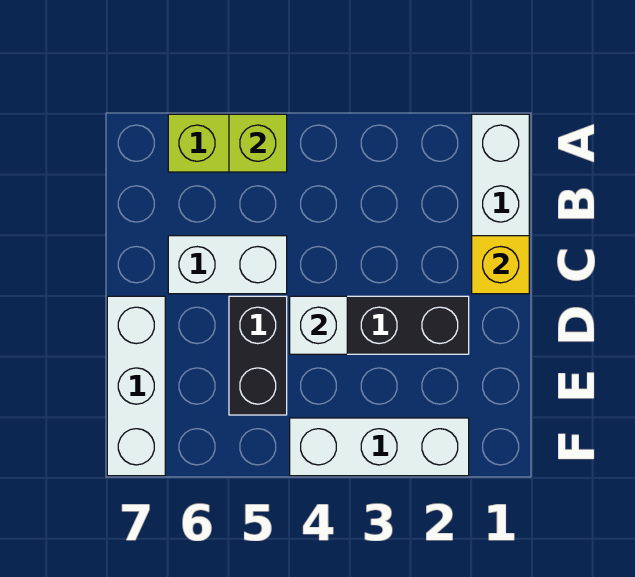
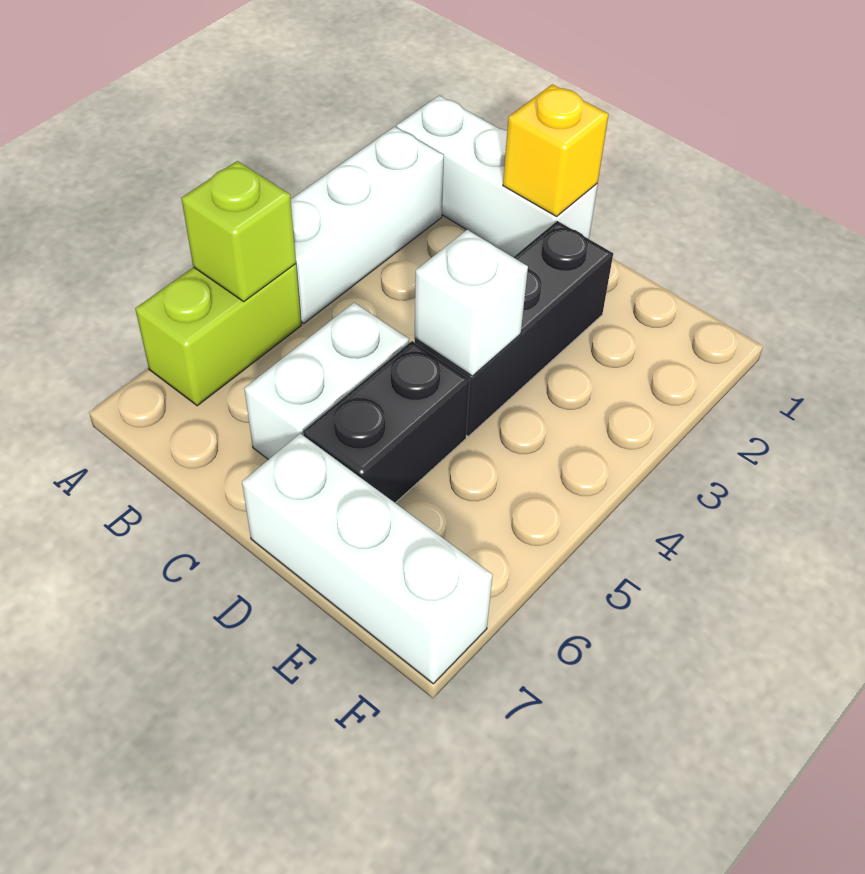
black 1x2 brick [229,296,287,415] -> black 1x2 brick turned to [303,341,470,503]
white 1x3 brick [290,418,469,476] -> white 1x3 brick moved to [291,127,444,323]

